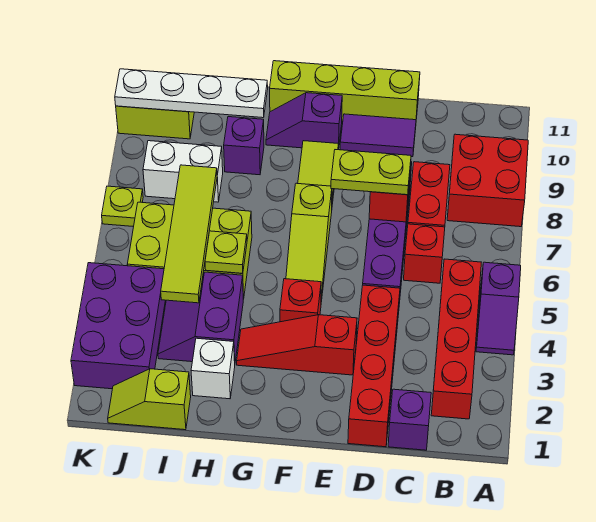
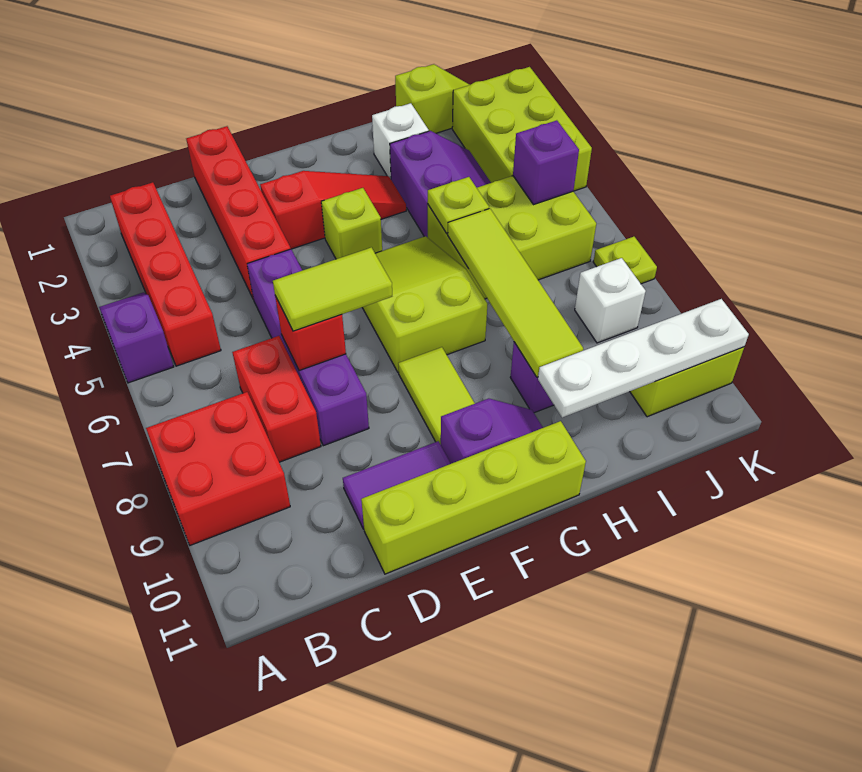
purple 1x1 brick [388,389,431,450] -> purple 1x1 brick moved to [513,120,579,205]
red 1x1 brick [404,224,445,283] -> none
lime 1x2 plate [331,149,411,195] -> lime 1x2 tile [273,247,392,331]
red 1x1 brick [280,279,321,322] -> lime 1x1 brick [321,188,382,259]
lime 1x3 slope [286,183,332,302] -> lime 2x3 slope [362,236,487,372]
lime 1x4 tile [161,165,217,303] -> lime 1x4 tile moved to [448,209,583,377]
white 1x2 brick [143,141,223,202] -> white 1x1 brick [575,258,646,343]
purple 2x3 brick [71,263,165,389] -> lime 2x3 brick [452,67,592,191]

